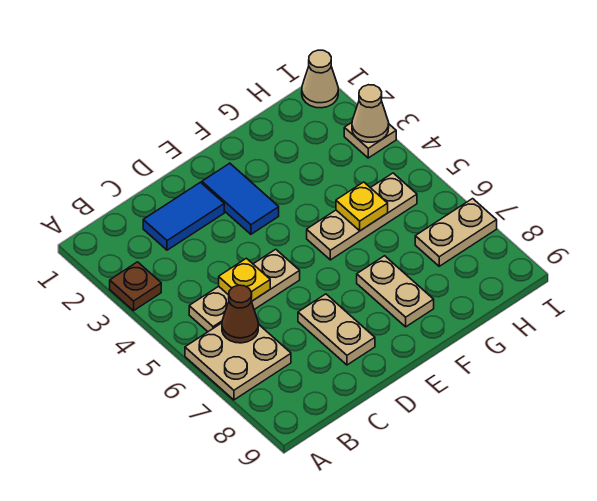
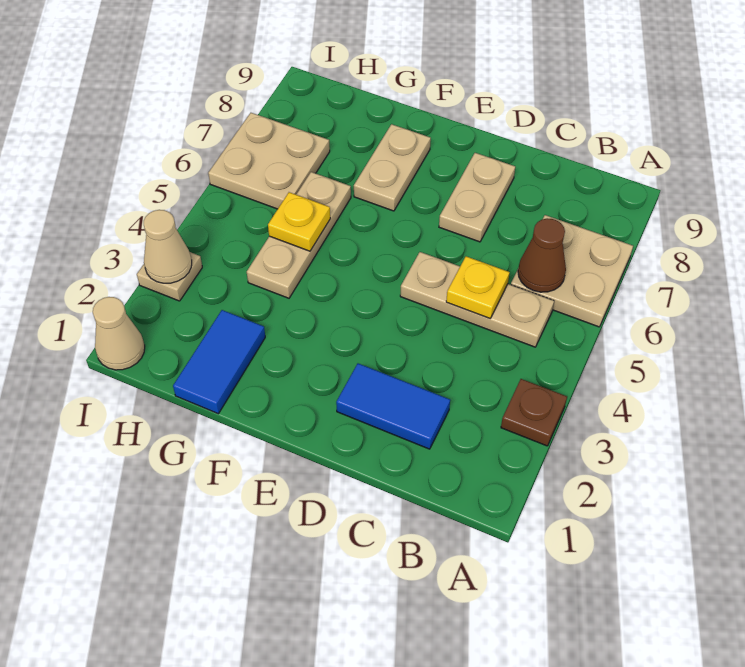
blue 1x2 tile [202,163,279,234] -> blue 1x2 tile moved to [173,310,265,414]
tan 1x3 plate [307,173,417,260] -> tan 1x3 plate turned to [247,172,351,298]
tan 1x2 plate [415,199,497,266] -> tan 2x2 plate [208,113,330,209]

